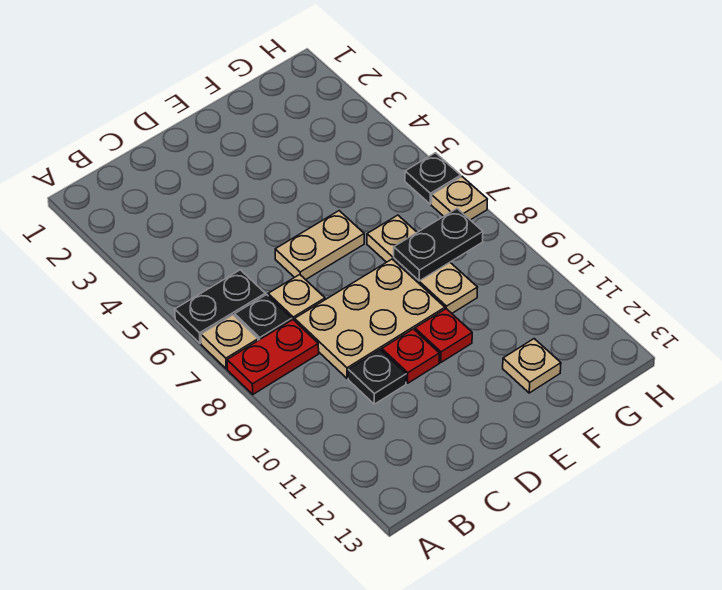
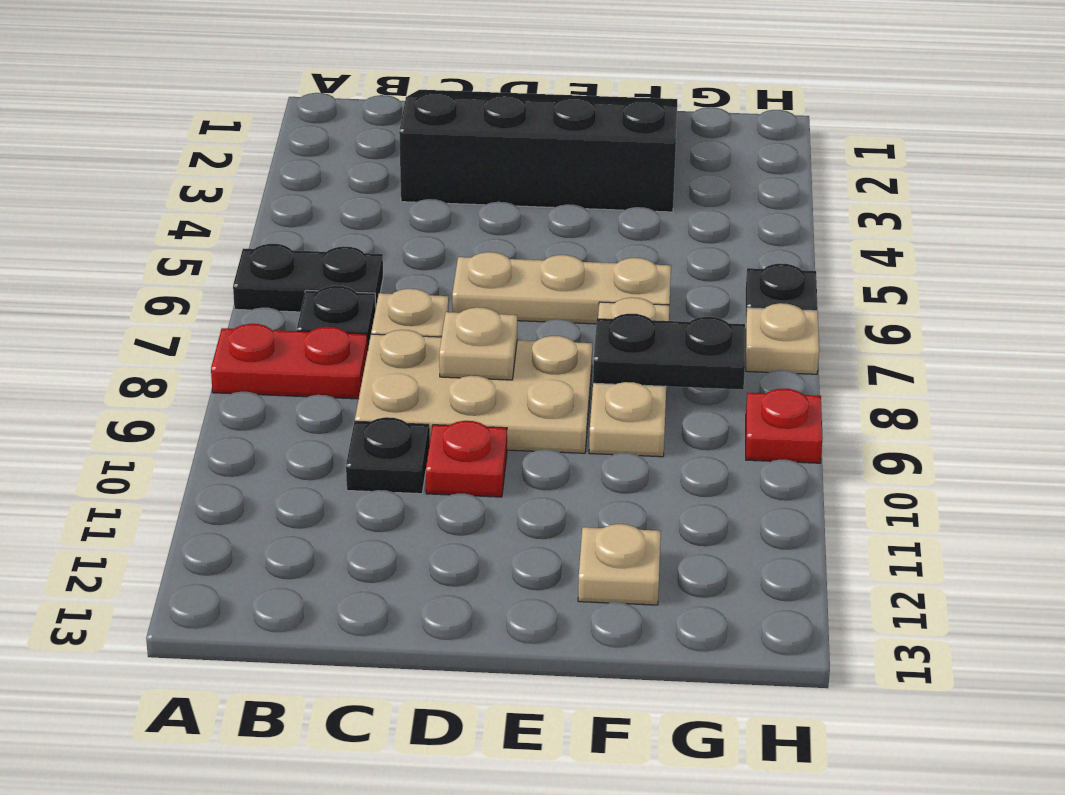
tan 1x1 plate [201,315,258,369] -> tan 1x1 plate moved to [439,307,517,380]
none -> black 3x4 slope [399,90,677,212]
tan 1x2 plate [275,211,364,280] -> tan 1x3 plate [452,252,671,324]
red 1x1 plate [415,309,472,362] -> red 1x1 plate moved to [746,388,823,463]

